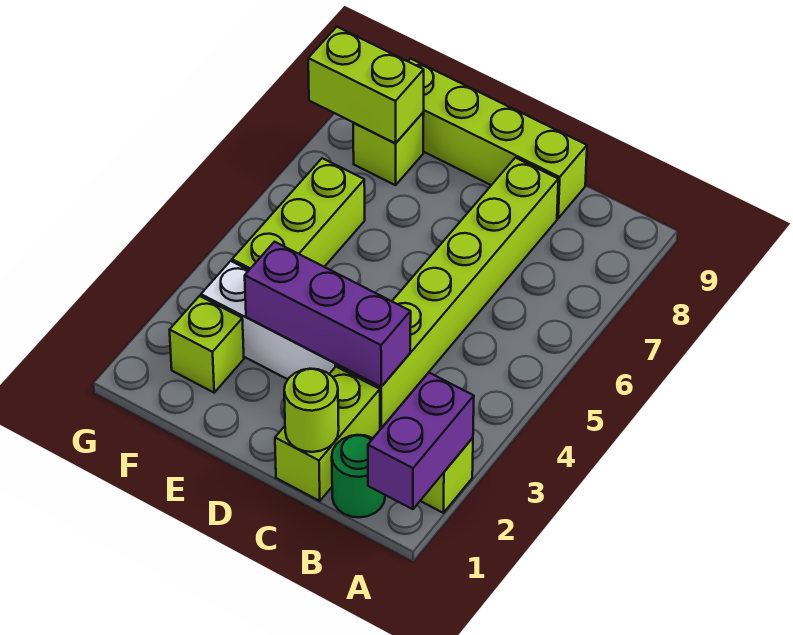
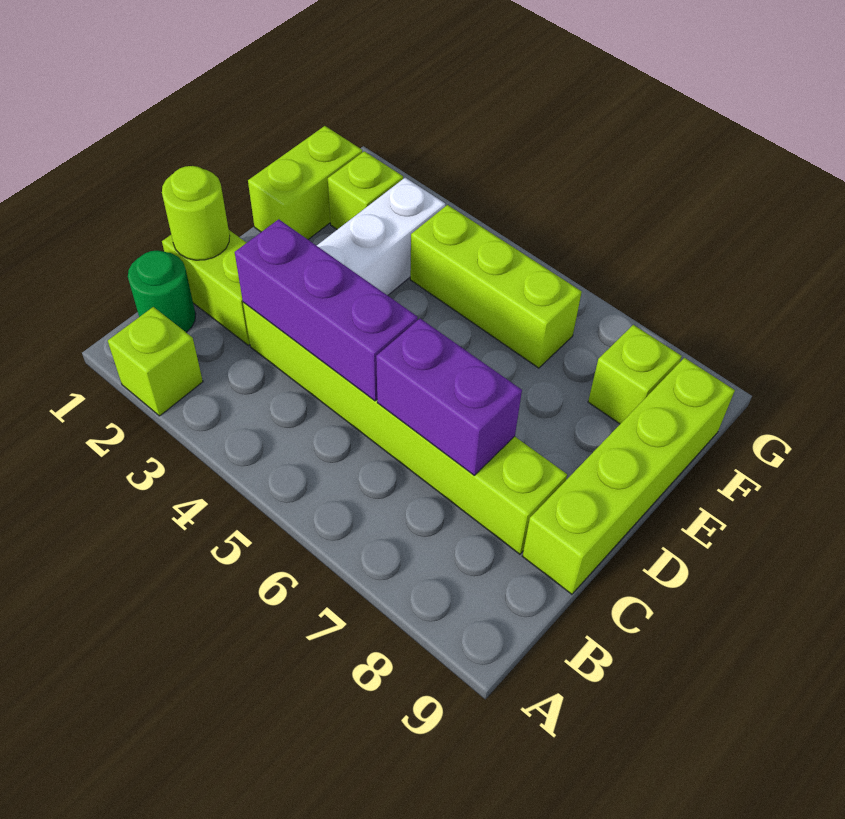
purple 1x2 brick [368,373,474,509] -> purple 1x2 brick moved to [376,319,522,475]
purple 1x3 brick [245,242,411,387] -> purple 1x3 brick turned to [235,219,418,401]
lime 1x2 brick [308,27,424,143] -> lime 1x2 brick moved to [248,126,362,239]

